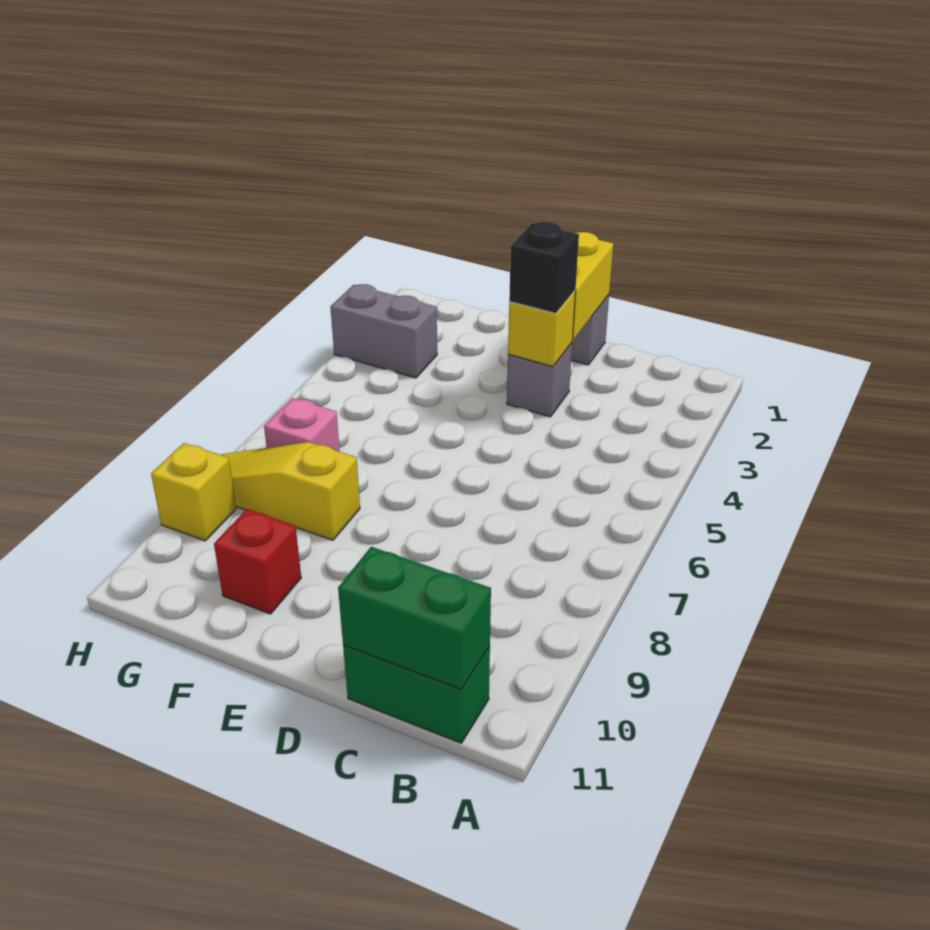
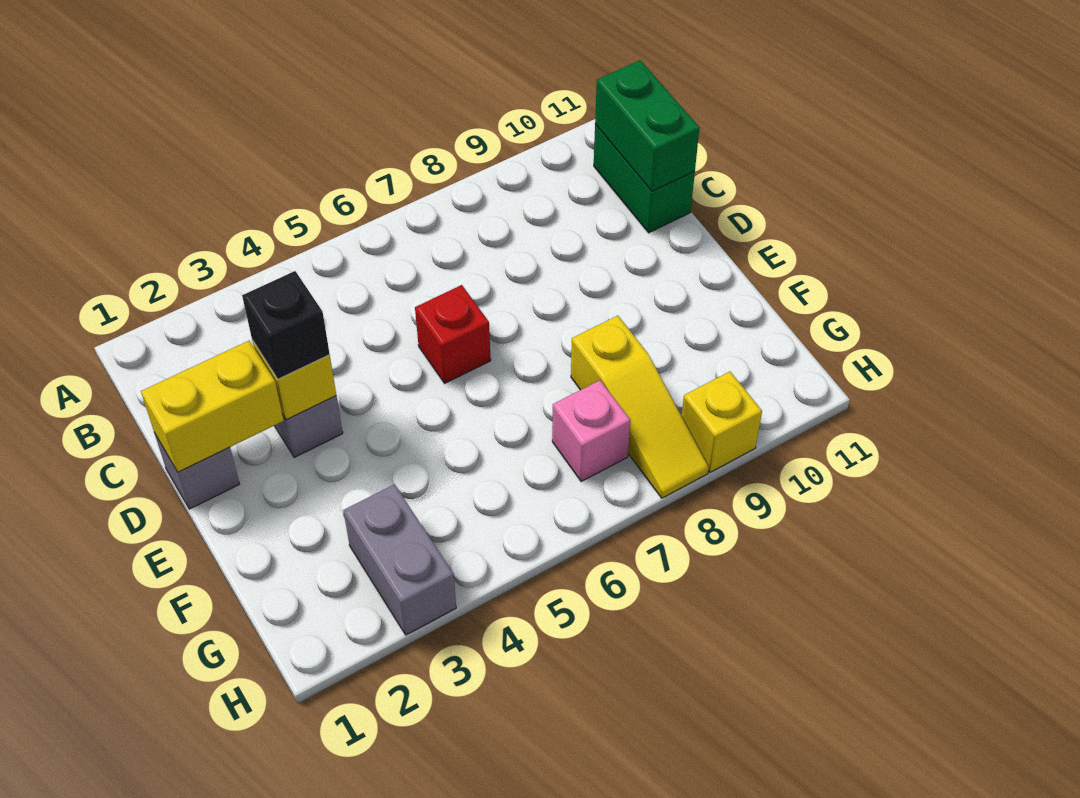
red 1x1 brick [214,509,301,614] -> red 1x1 brick moved to [415,285,491,383]

